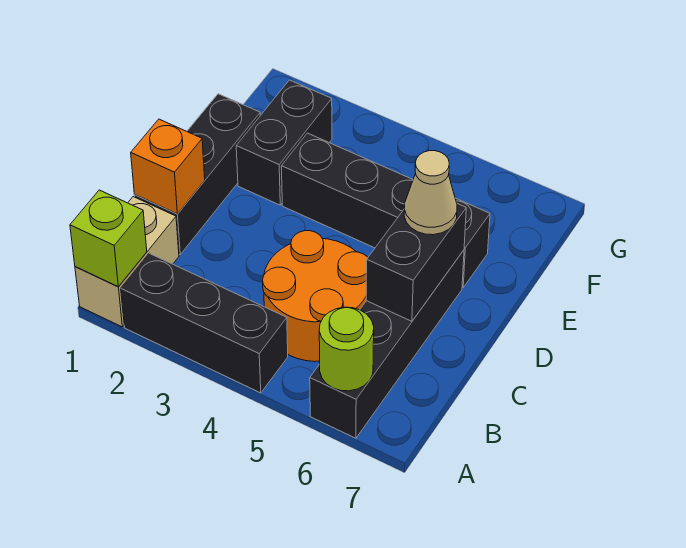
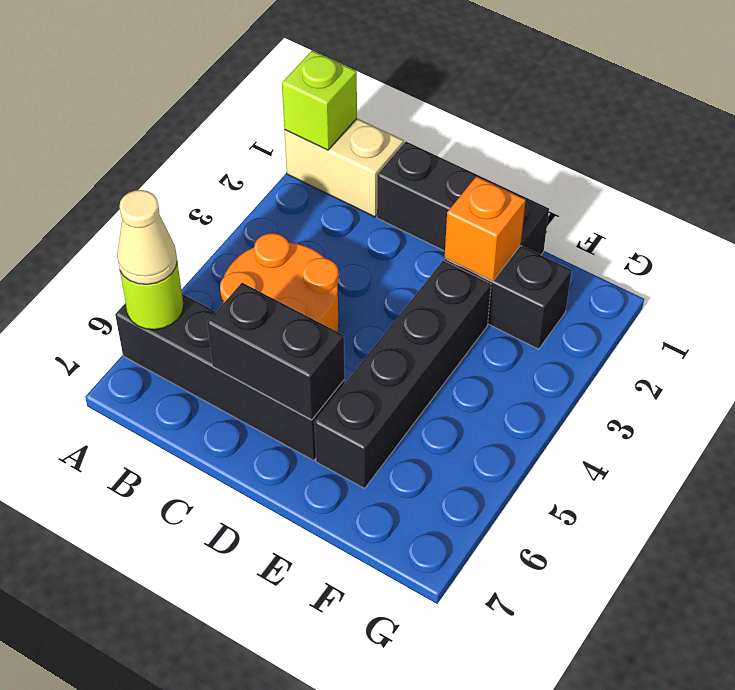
black 1x3 brick [121,253,288,393] -> none
orange 1x1 brick [131,119,205,214] -> orange 1x1 brick moved to [445,176,526,281]
tan 1x1 cone [404,151,457,235] -> tan 1x1 cone moved to [117,190,177,284]

